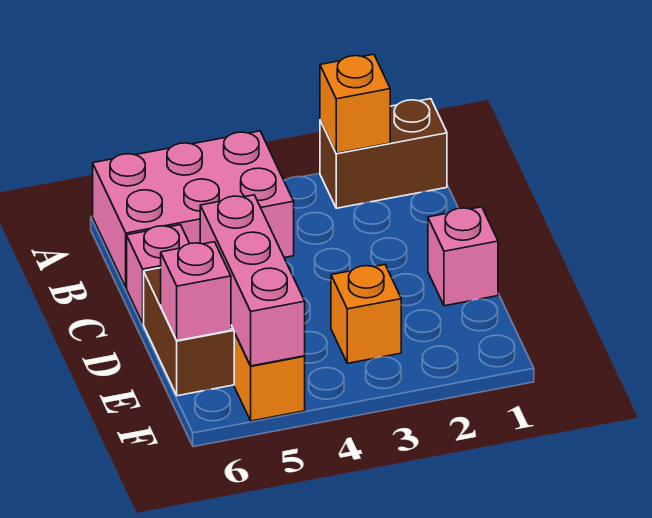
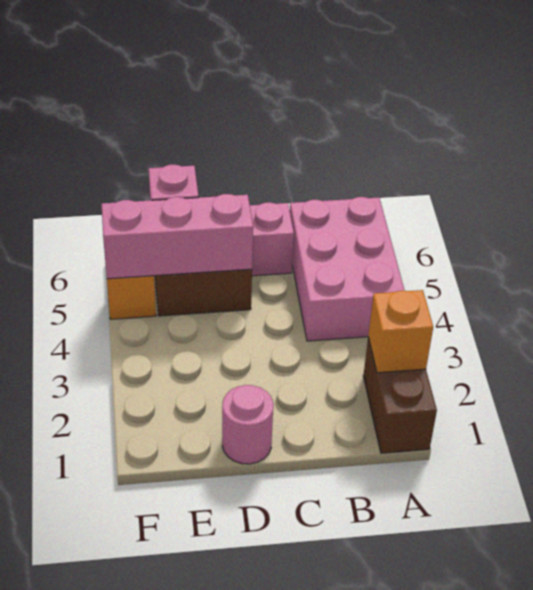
pink 1x1 brick [428,207,498,306] -> pink 1x1 round brick [222,385,273,464]
orange 1x1 brick [331,265,401,363] -> none

